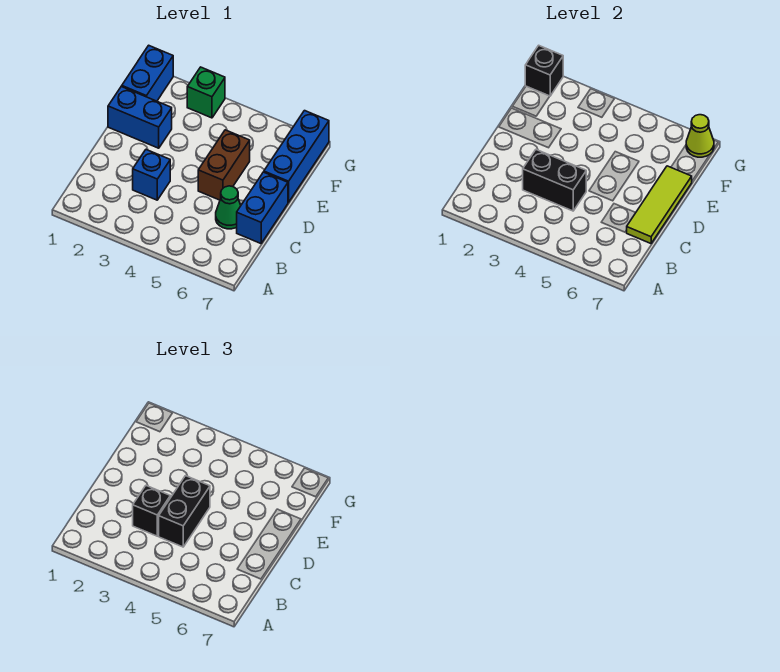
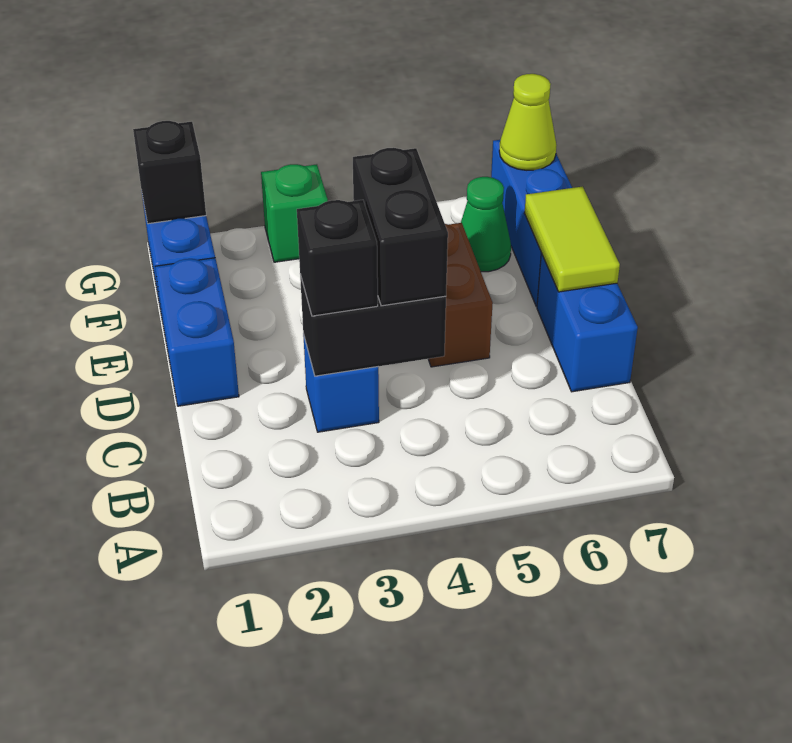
green 1x1 cone [216,186,241,229] -> green 1x1 cone moved to [461,177,511,272]
lime 1x3 tile [626,166,692,243] -> lime 1x2 tile [524,187,620,292]
blue 1x2 brick [108,86,172,148] -> blue 1x2 brick turned to [155,258,239,406]

